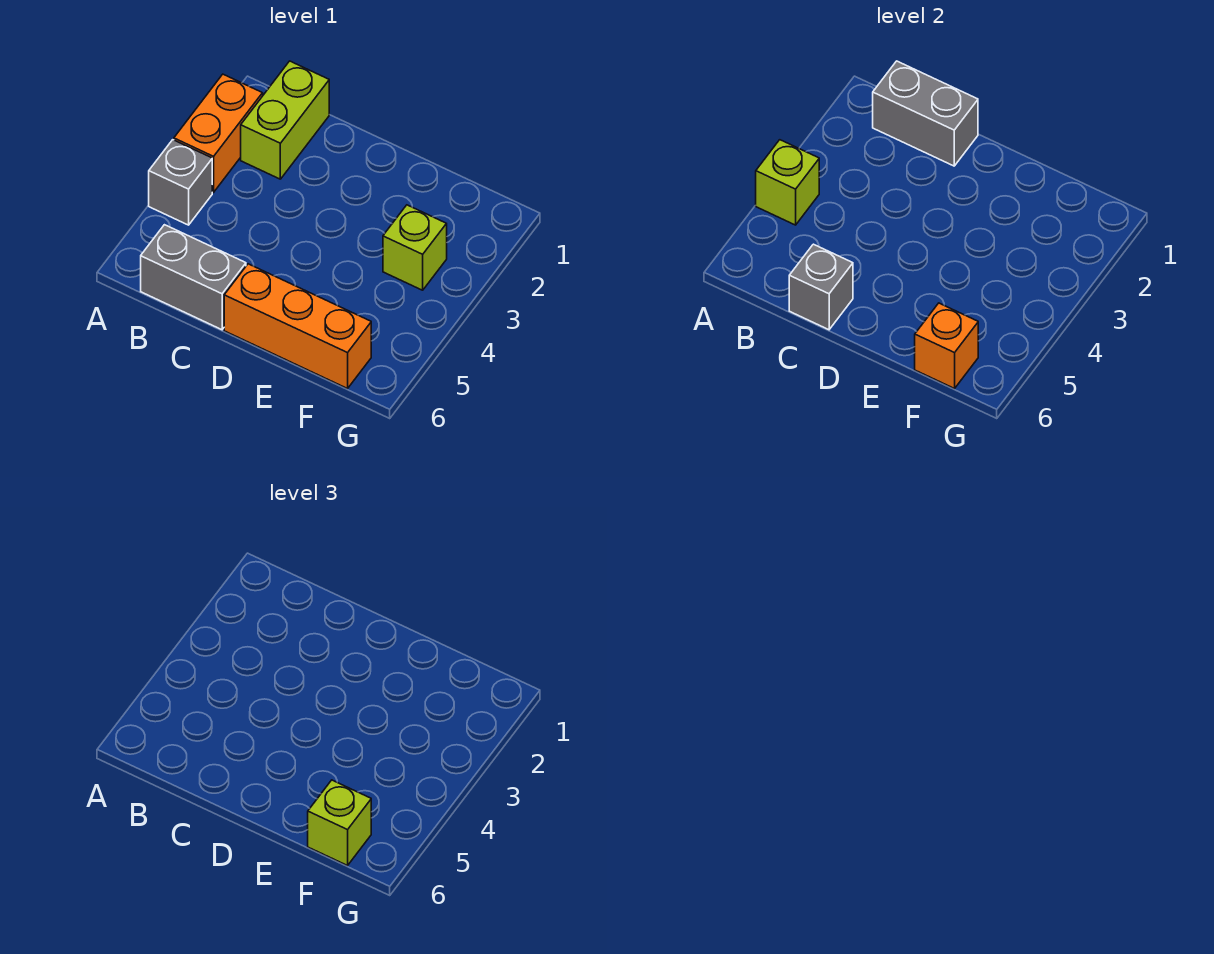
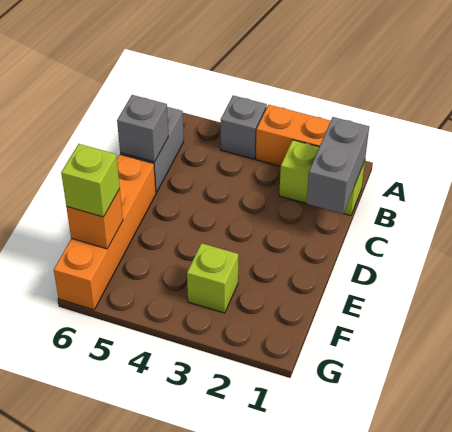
lime 1x1 brick [756,140,819,225] -> none
orange 1x3 brick [224,264,371,389] -> orange 1x4 brick [54,154,156,310]

